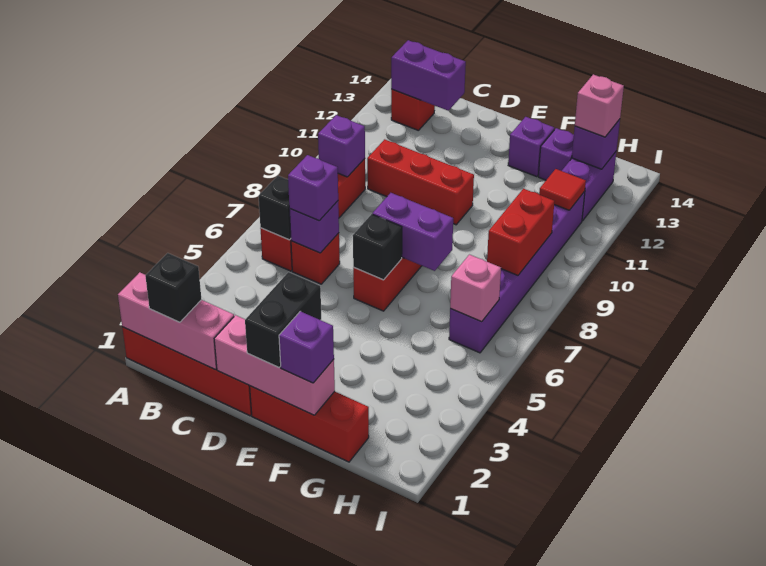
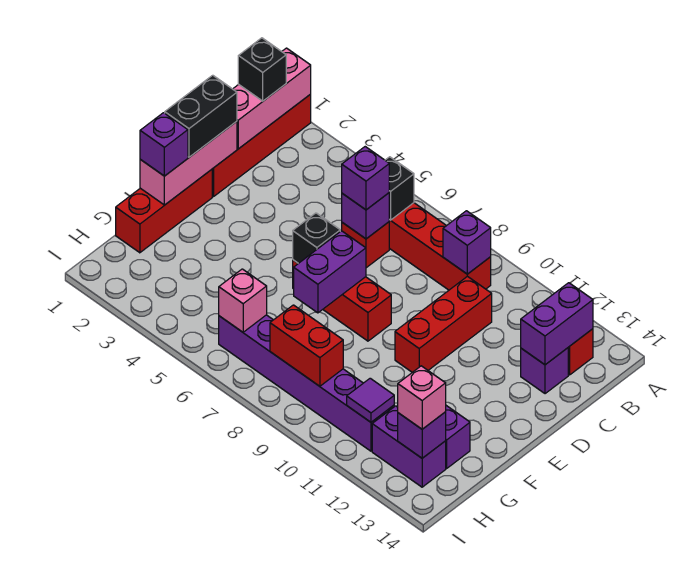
black 1x2 brick [245,272,321,367] -> black 1x2 brick turned to [165,75,237,157]
purple 1x1 brick [508,117,554,177] -> purple 1x1 brick moved to [521,348,568,394]
red 1x1 tile [539,169,586,210] -> purple 1x1 tile [347,378,394,422]

